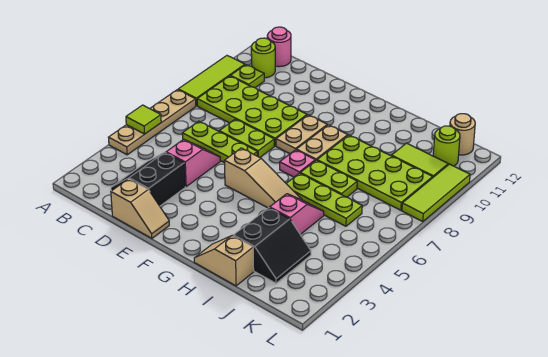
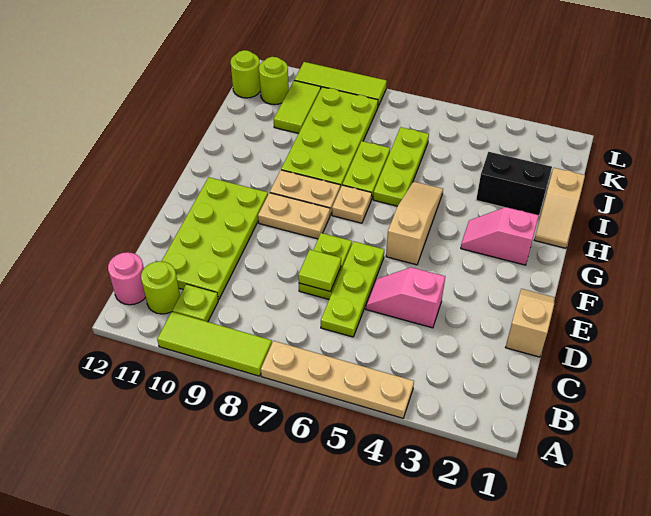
lime 1x1 tile [126,105,161,134] -> lime 1x1 tile moved to [298,250,341,292]
lime 2x4 plate [197,76,307,146] -> lime 2x4 plate moved to [162,177,268,299]
black 2x2 slope [111,152,185,206] -> none
pink 1x1 plate [280,150,315,177] -> tan 1x1 plate [332,185,372,223]
pink 1x2 slope [270,194,324,235] -> pink 1x2 slope moved to [461,207,539,265]
tan 1x1 round brick [450,114,475,155] -> lime 1x1 round brick [230,50,260,98]

